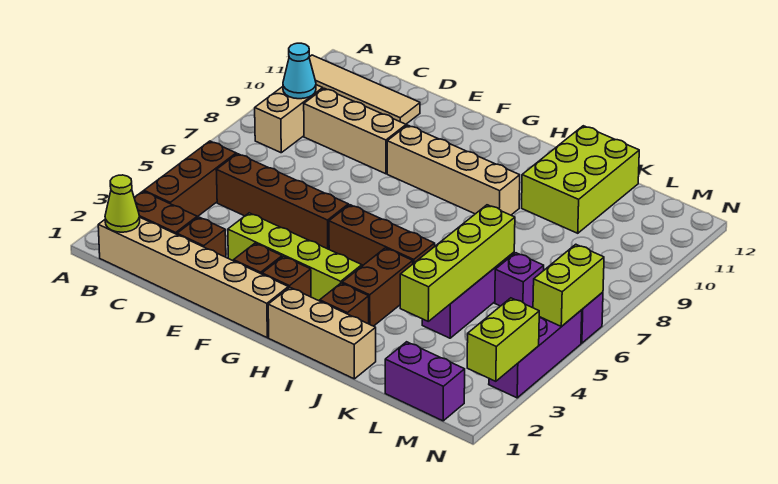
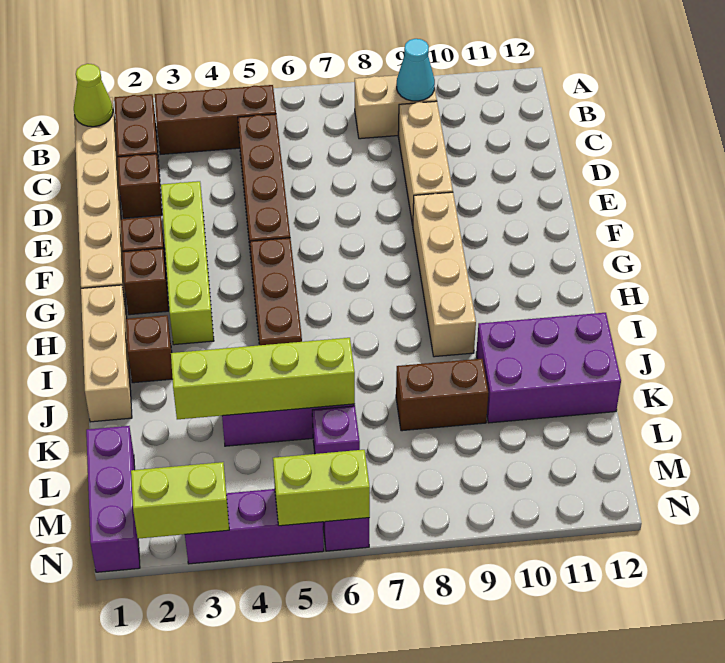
tan 1x4 tile [309,55,420,124] -> none
brown 1x2 brick [342,248,413,326] -> brown 1x2 brick moved to [396,359,488,431]
lime 2x3 brick [522,126,639,233] -> purple 2x3 brick [476,313,621,423]
purple 1x2 brick [385,342,465,421] -> purple 1x3 brick [86,426,140,572]

